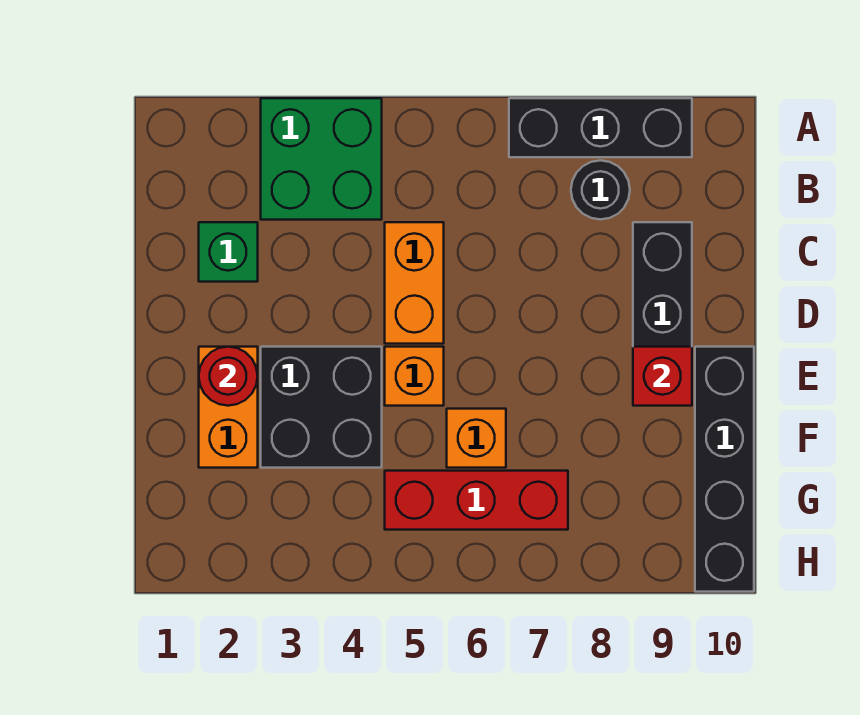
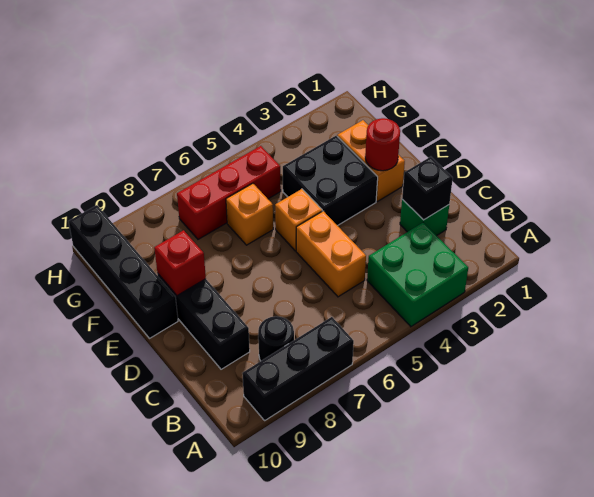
none -> black 1x1 brick [402,157,453,220]

